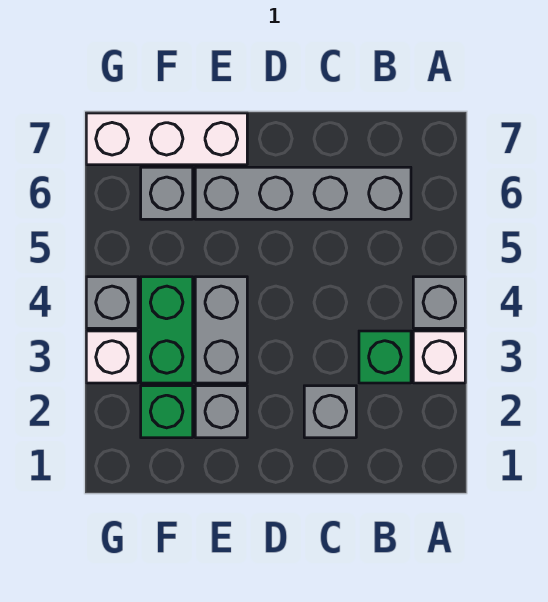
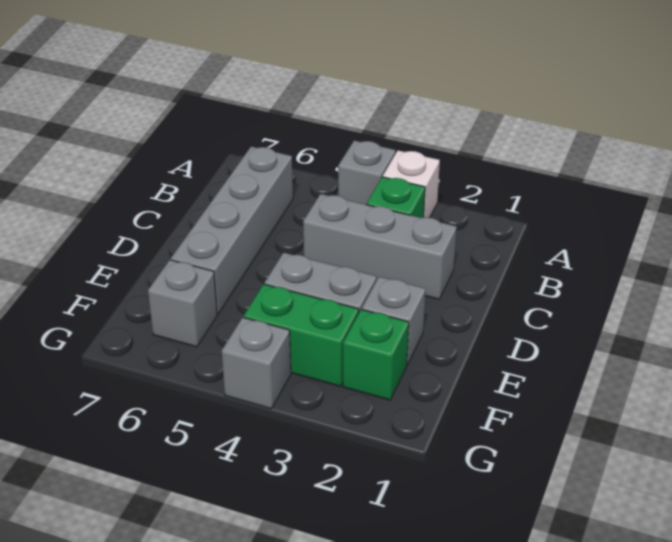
grey 1x1 brick [304,386,356,438] -> grey 1x3 brick [303,194,457,299]
white 1x3 brick [86,113,247,165] -> none
white 1x1 brick [86,331,138,383] -> none

